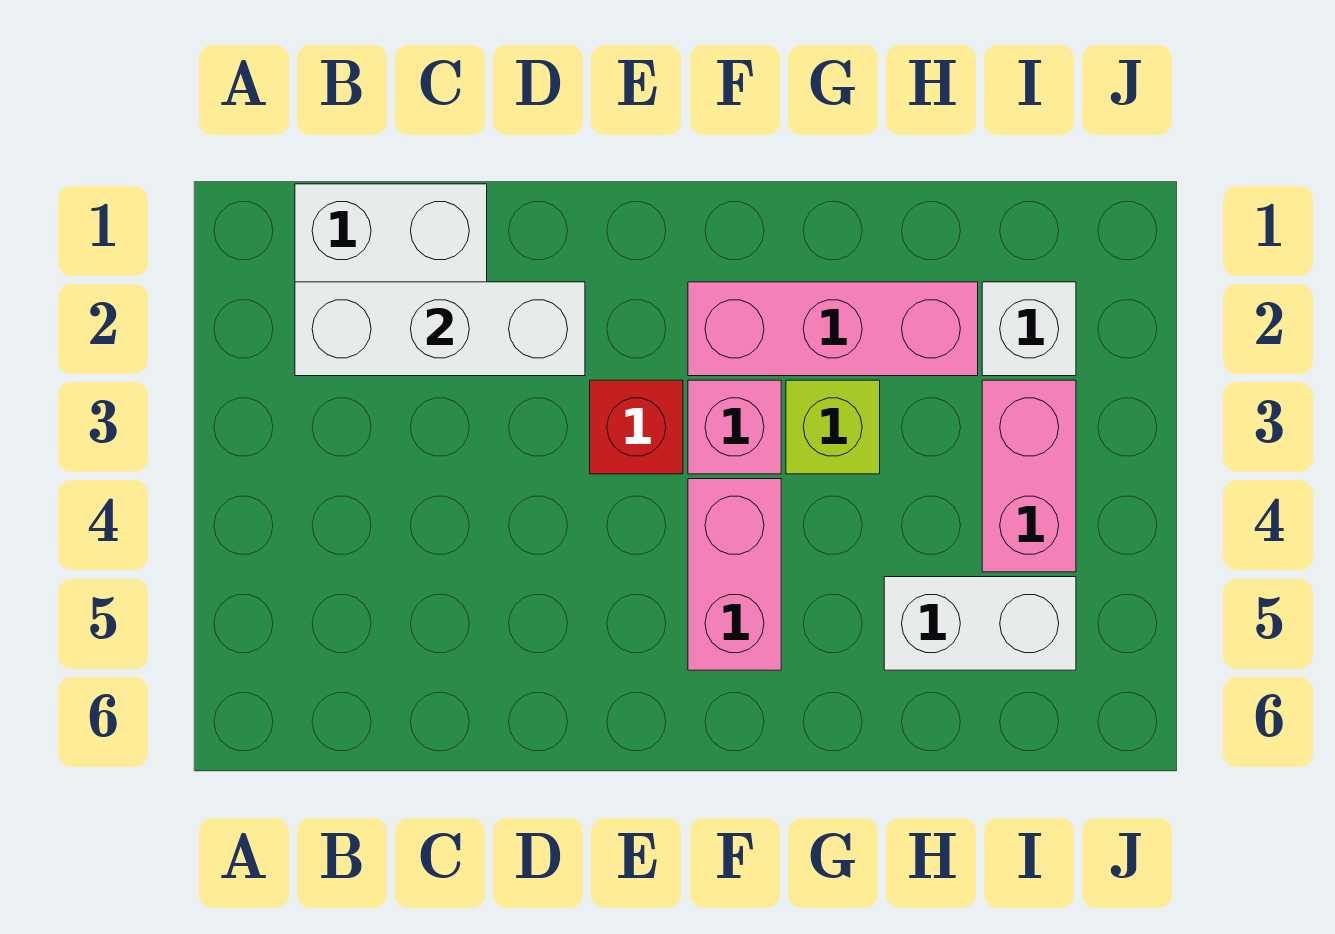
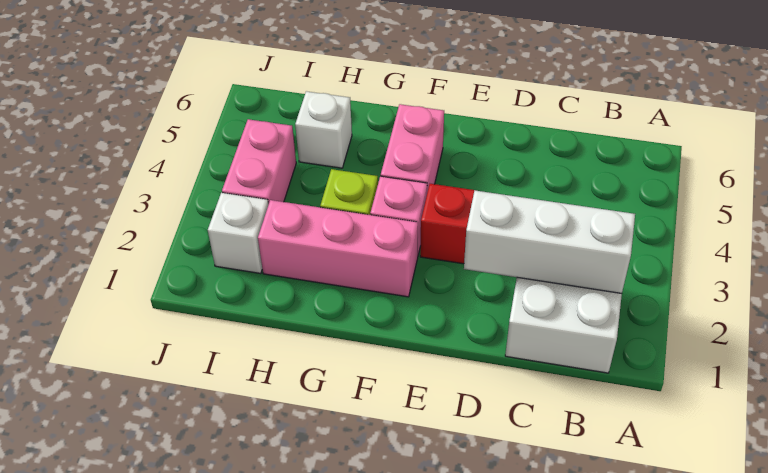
white 1x2 brick [884,577,1076,670] -> white 1x1 brick [295,91,352,168]

